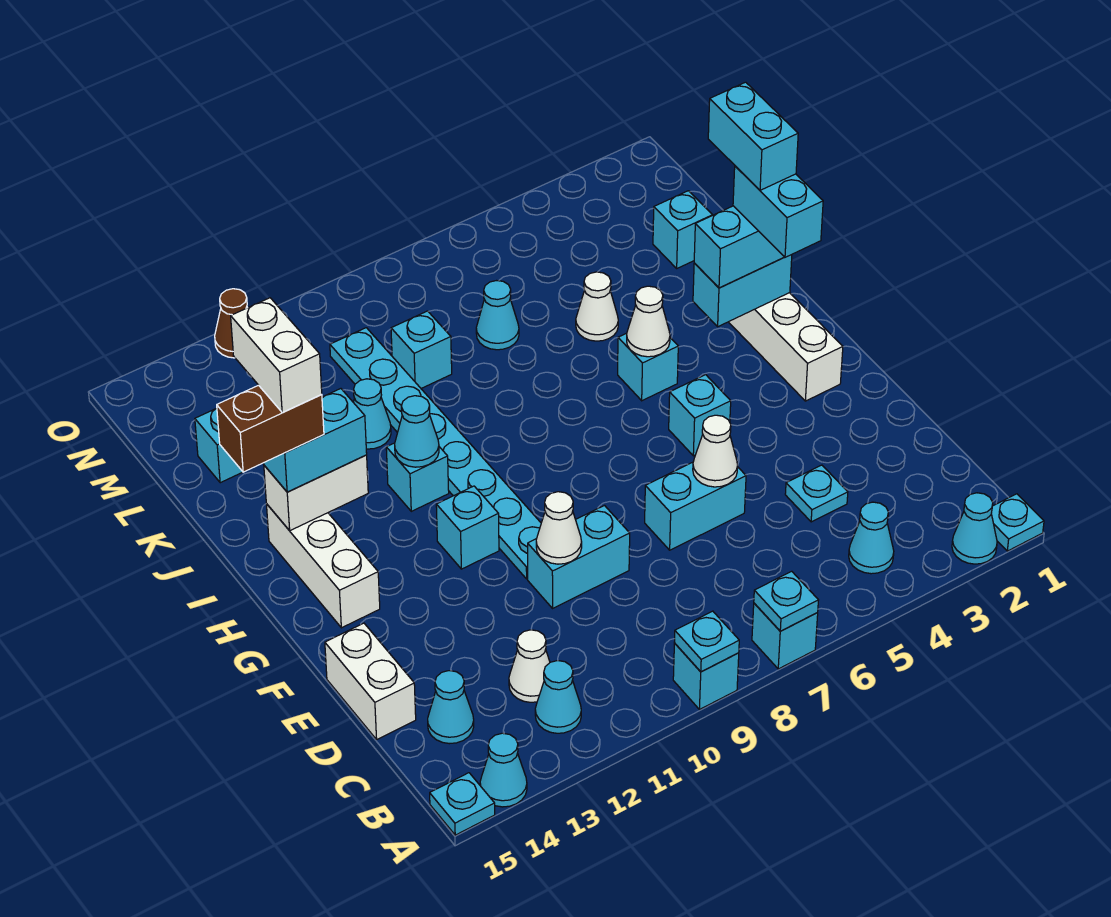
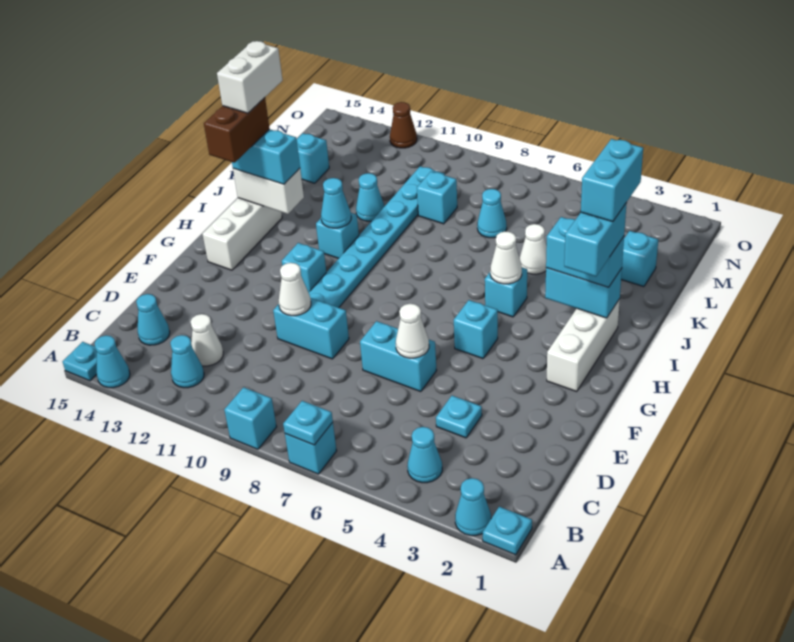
cyan 1x1 plate [674,611,739,672] -> none
white 1x2 brick [325,623,416,739] -> none
brown 1x2 brick [217,385,324,472] -> brown 1x2 brick turned to [204,98,270,163]

